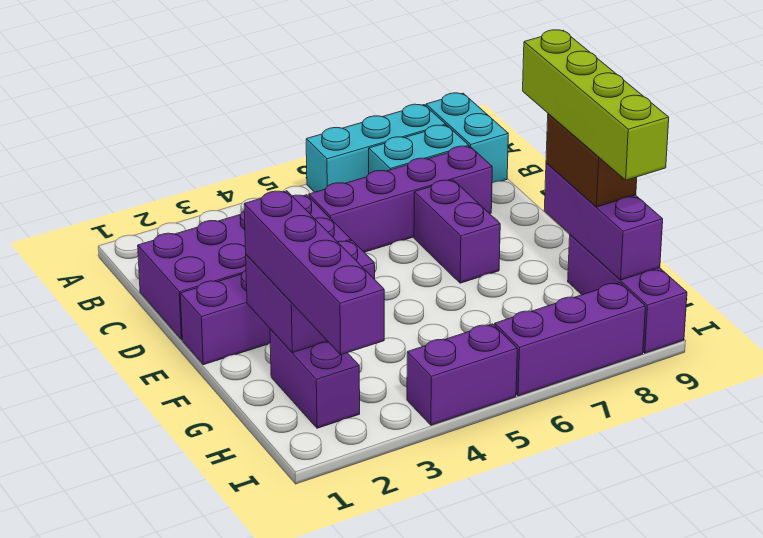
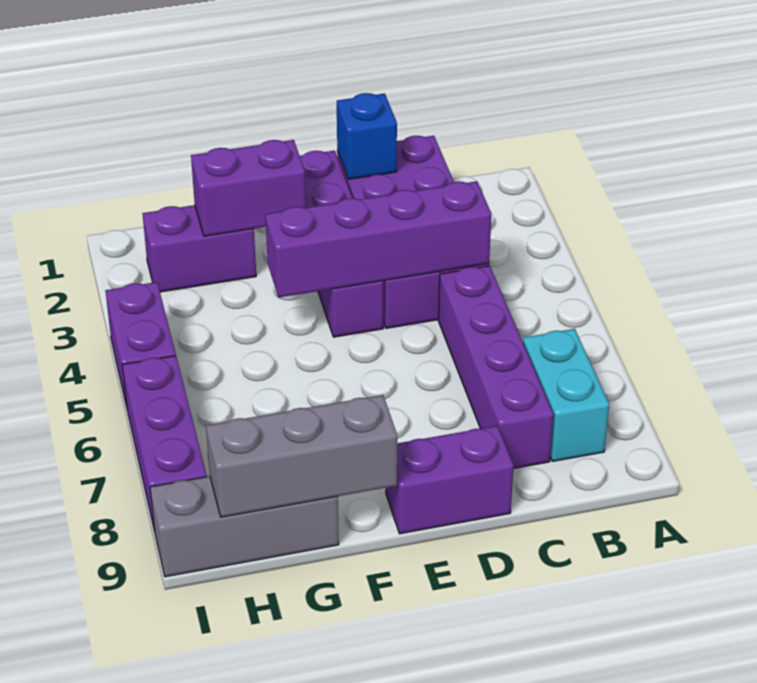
cyan 1x3 brick [306,104,446,192] -> none
cyan 1x2 brick [426,93,508,183] -> none
none -> blue 1x1 brick [337,93,397,179]
purple 1x2 brick [414,180,500,283] -> purple 1x2 brick moved to [386,426,514,534]
lime 1x4 brick [523,30,669,180] -> none
purple 1x4 brick [244,191,384,355] -> purple 1x4 brick moved to [265,181,491,297]
purple 1x3 brick [544,163,663,280] -> grey 1x3 brick [206,395,397,517]
brown 1x2 brick [546,114,637,207] -> none
purple 1x3 brick [568,235,687,353] -> grey 1x3 brick [150,476,339,577]

